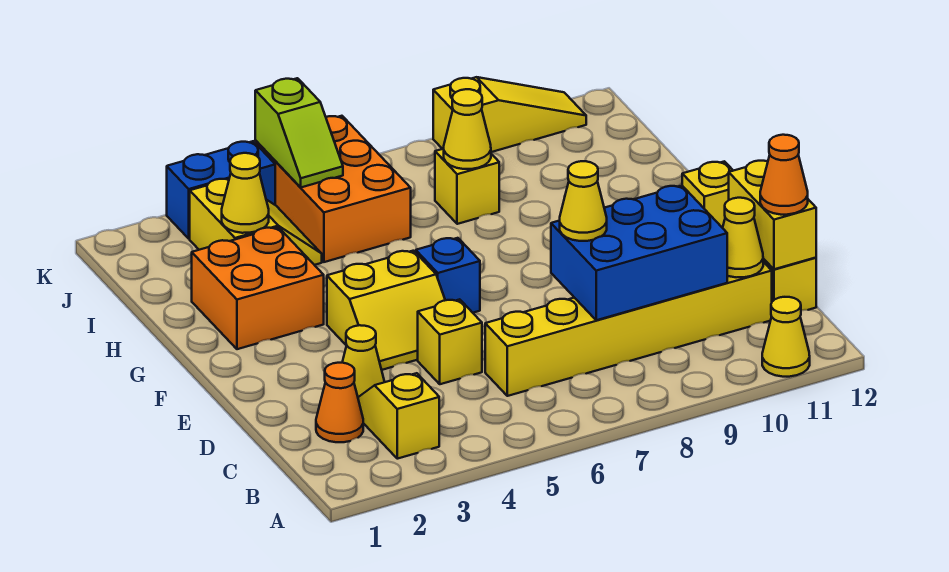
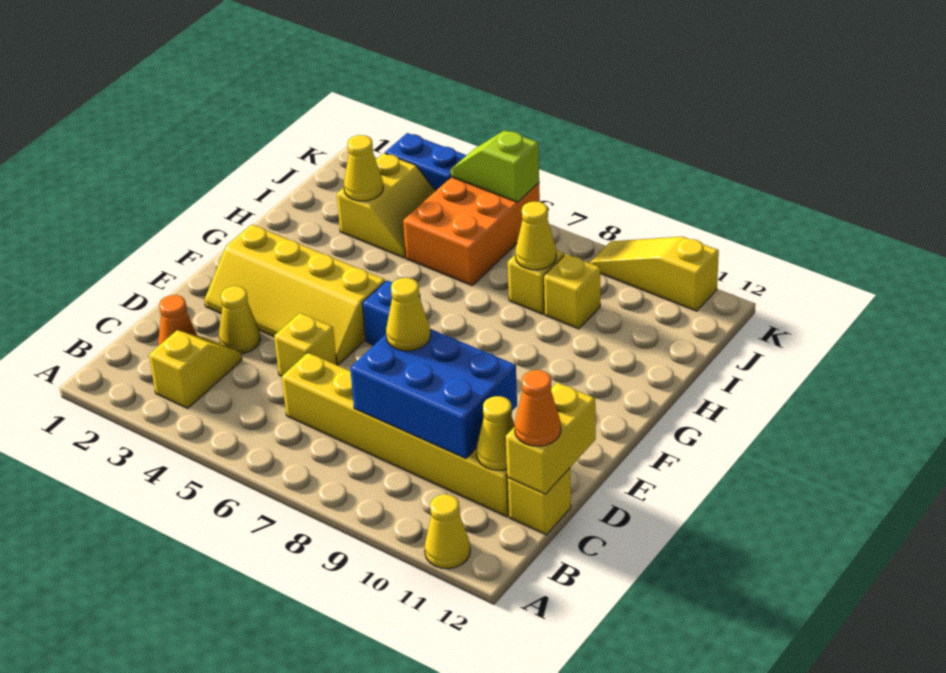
yellow 2x2 slope [327,251,445,370] -> yellow 2x4 slope [205,225,385,365]
yellow 1x1 brick [682,161,733,228] -> yellow 1x1 brick moved to [544,254,600,329]
orange 2x2 brick [192,227,324,349] -> none
lime 1x2 slope [255,78,343,187] -> lime 1x2 slope turned to [451,130,539,202]
yellow 1x3 slope [433,77,586,152] -> yellow 1x3 slope turned to [590,237,719,311]

